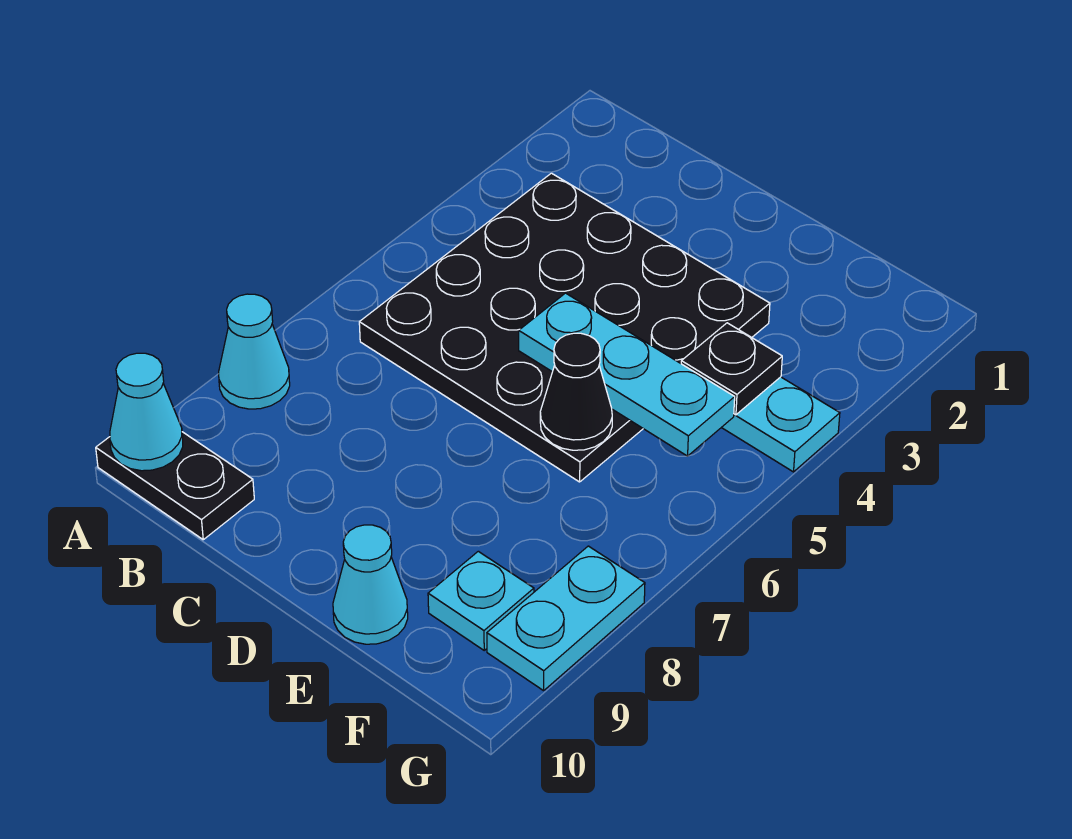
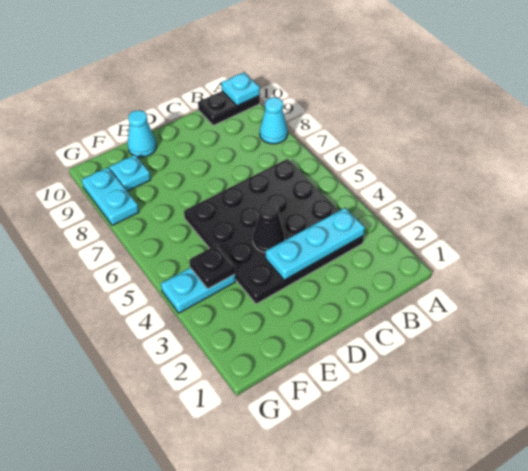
cyan 1x1 cone [110,353,183,471] -> cyan 1x1 plate [222,72,260,106]
cyan 1x3 plate [519,293,735,456] -> cyan 1x3 plate moved to [266,208,365,280]
black 1x1 cone [540,333,612,450] -> black 1x1 cone moved to [253,202,285,252]

